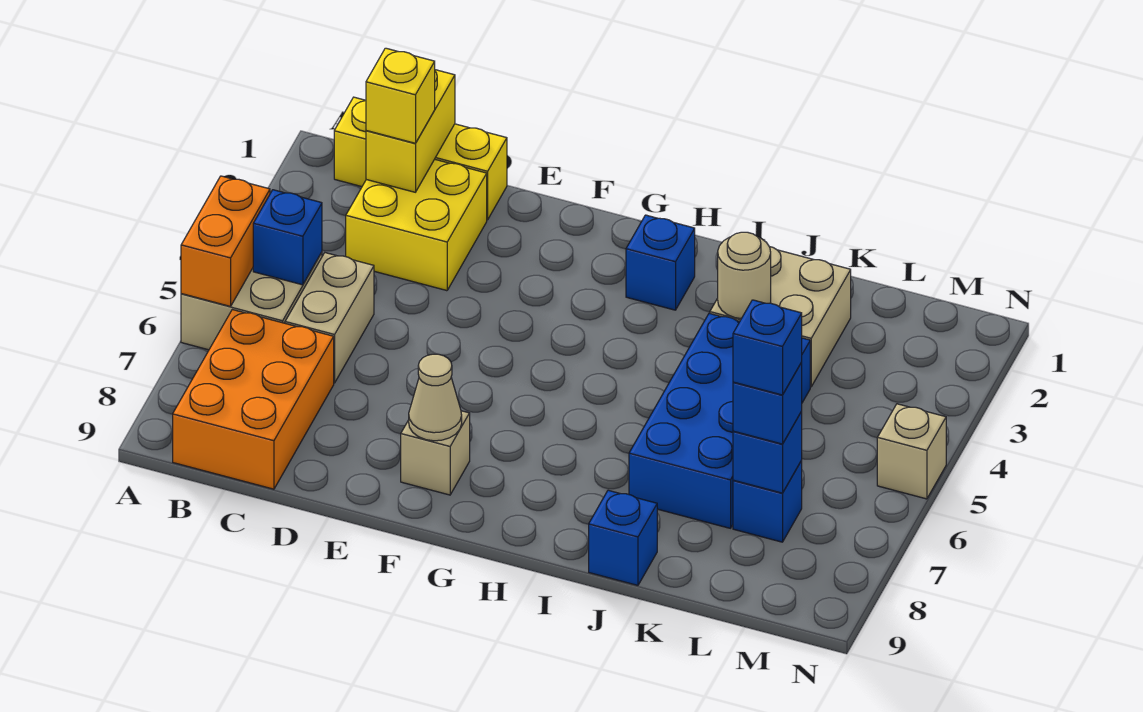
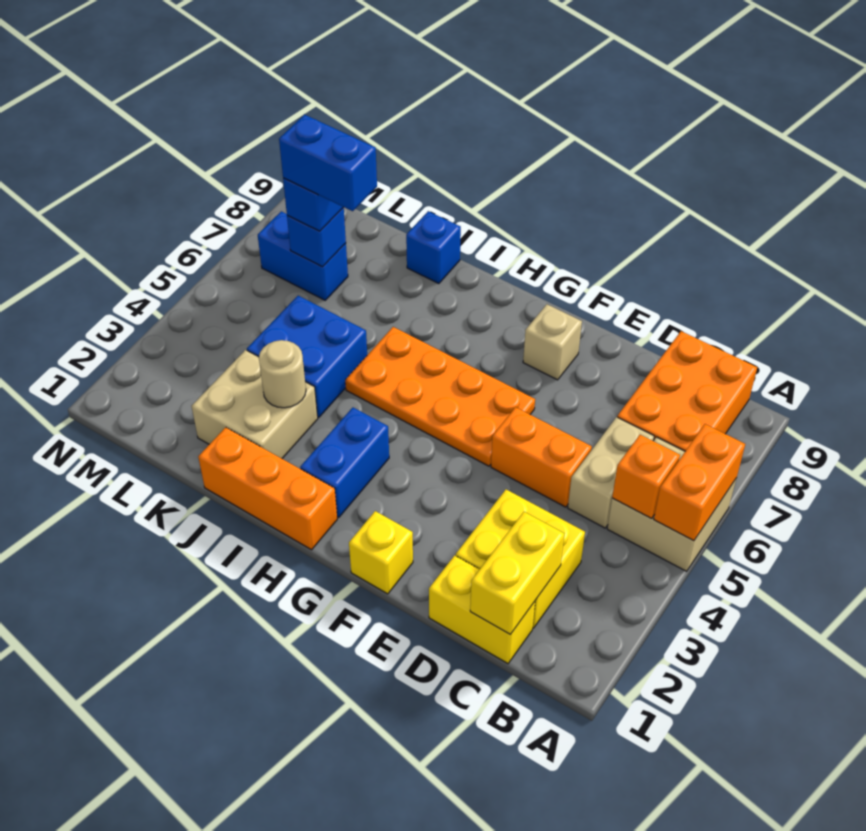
yellow 1x3 brick [334,97,507,220] -> yellow 1x2 brick [429,555,535,663]
blue 1x1 brick [253,190,322,285] -> orange 1x1 brick [612,435,680,518]
yellow 1x1 brick [366,48,435,143] -> yellow 1x1 brick moved to [349,511,413,594]
none -> orange 1x2 brick [491,407,592,507]
none -> orange 2x4 plate [345,327,535,466]
tan 1x1 cone [409,354,462,441] -> none
none -> orange 1x3 brick [198,427,337,550]
blue 1x1 brick [626,215,695,310] -> blue 1x2 brick [300,408,389,518]
blue 2x4 brick [629,313,810,528] -> blue 2x2 brick [247,296,367,417]
blue 1x1 brick [733,460,802,542] -> blue 1x2 brick [258,211,348,300]
blue 1x1 brick [733,300,802,395] -> blue 1x2 brick [279,115,377,211]
tan 1x1 brick [877,404,946,499] -> none

